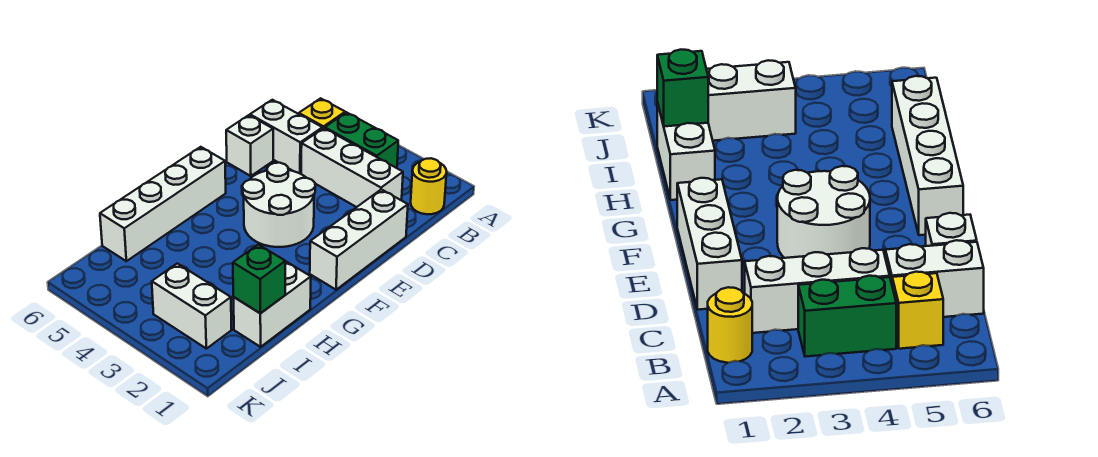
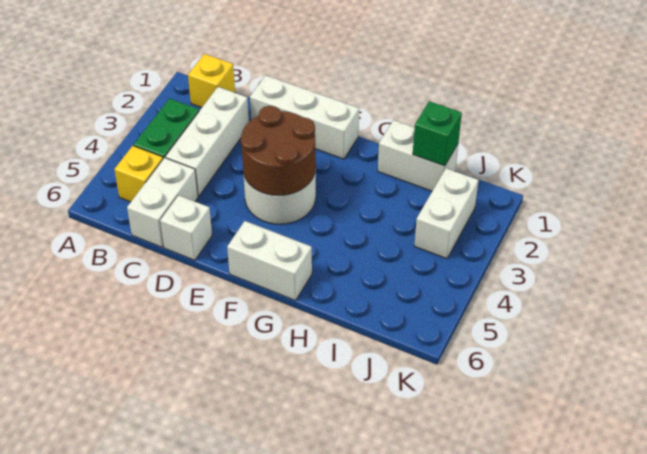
yellow 1x1 round brick [411,158,447,214] -> yellow 1x1 brick [188,54,235,108]
none -> brown 2x2 round brick [241,106,316,196]
white 1x4 brick [100,147,226,261] -> white 1x2 brick [227,221,312,300]

